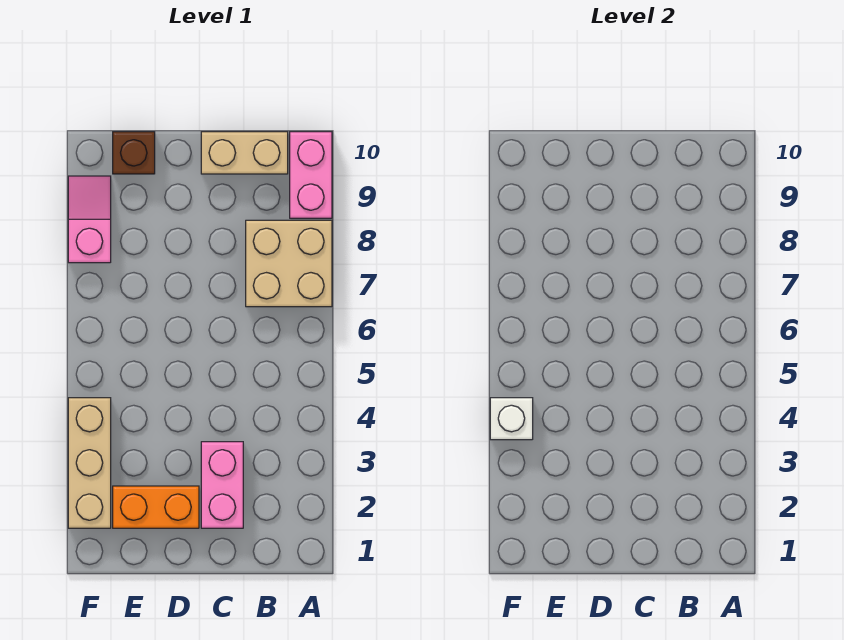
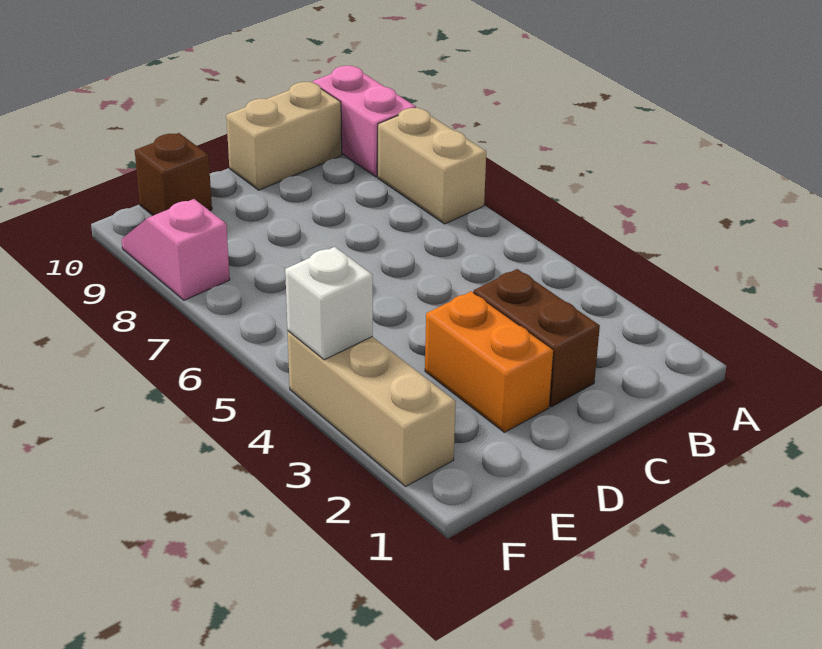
tan 2x2 brick [246,220,332,307] -> tan 1x2 brick [378,108,486,224]
pink 1x2 brick [201,442,243,528] -> brown 1x2 brick [473,269,600,407]
orange 1x2 brick [113,486,199,528] -> orange 1x2 brick turned to [425,291,553,432]

